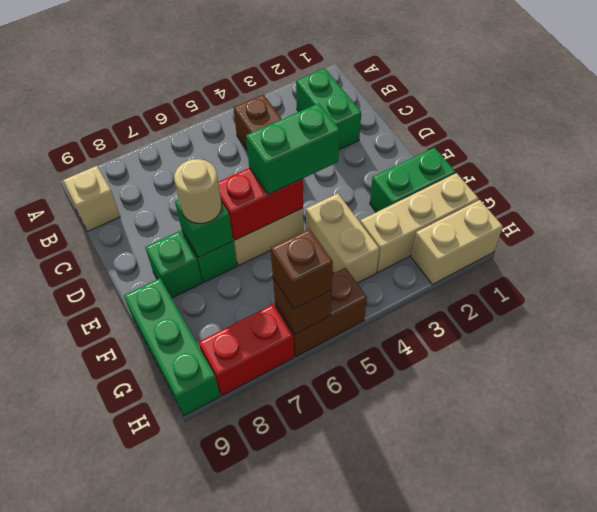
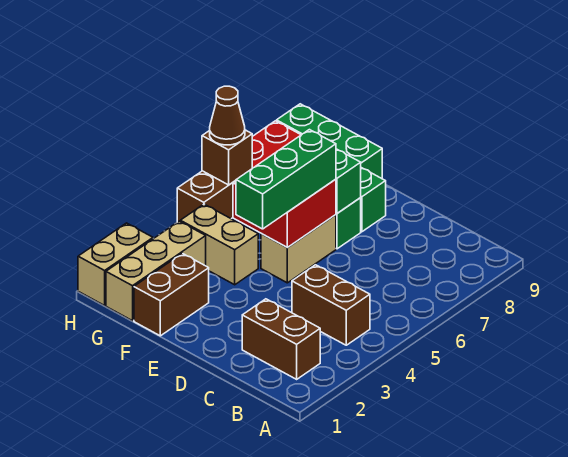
green 1x2 brick [296,68,361,150] -> brown 1x2 brick [242,299,320,379]
tan 1x1 brick [63,166,120,231] -> none
green 1x2 brick [246,103,340,195] -> green 1x3 brick [236,130,336,229]
red 1x2 brick [218,168,303,240] -> red 2x2 brick [233,179,336,248]
tan 1x1 round brick [174,159,222,224] -> none
green 1x2 brick [370,148,455,212] -> brown 1x2 brick [134,253,209,336]
brown 1x1 brick [271,229,333,309] -> brown 1x1 cone [210,86,245,145]

